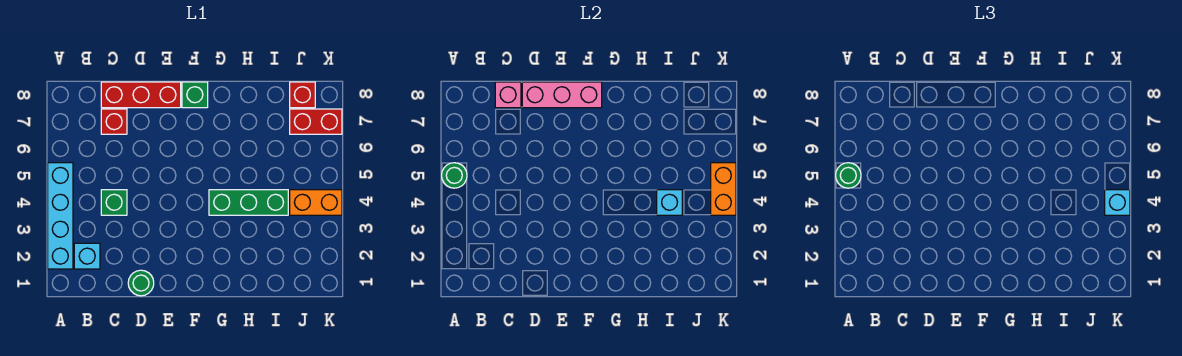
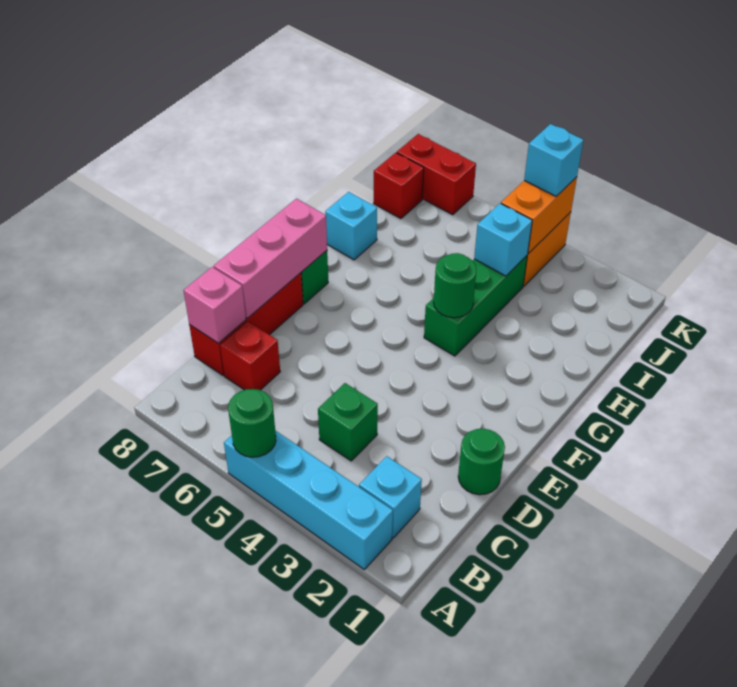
green 1x1 round brick [836,163,861,188] -> green 1x1 round brick moved to [434,253,476,318]
none -> cyan 1x1 brick [325,192,377,260]
red 1x2 brick [290,109,342,134] -> red 1x2 brick turned to [397,134,476,215]
orange 1x2 brick [711,163,736,215] -> orange 1x2 brick turned to [501,177,577,254]

